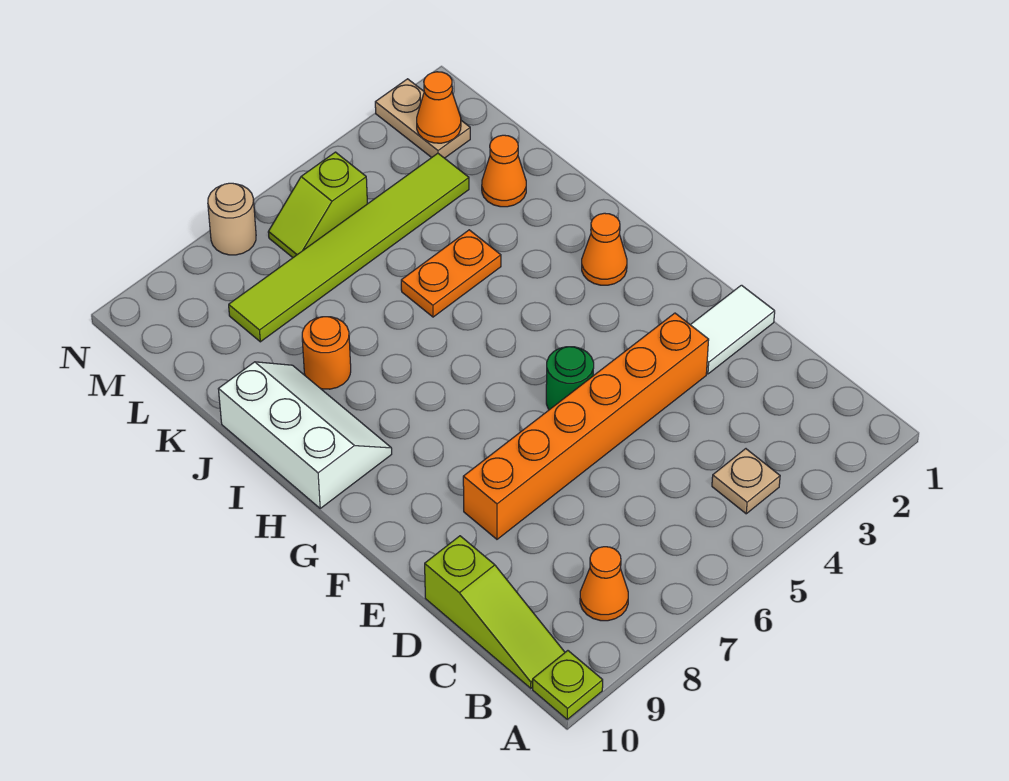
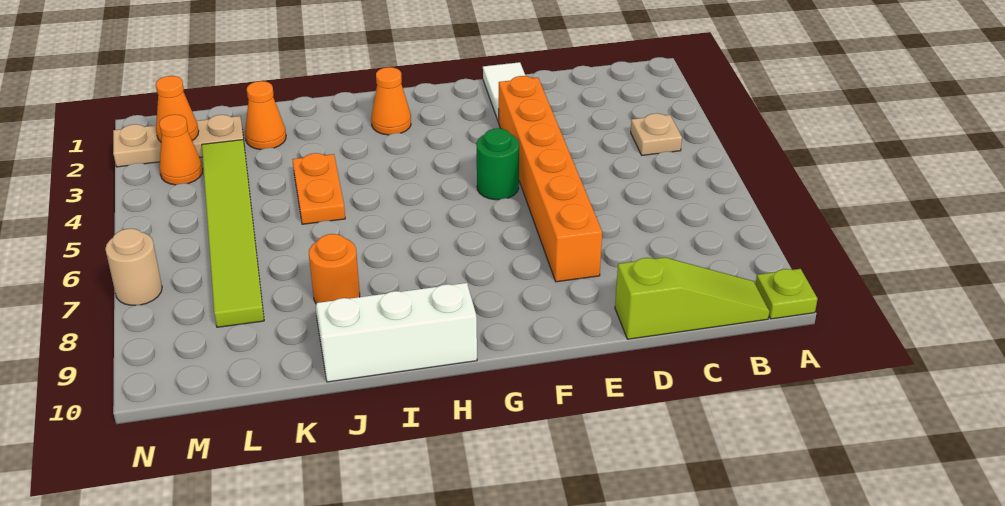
orange 1x1 cone [580,547,628,621] -> orange 1x1 cone moved to [159,114,203,185]
tan 1x2 plate [375,79,470,158] -> tan 1x3 plate [113,115,245,167]
lime 1x2 slope [268,152,367,257] -> none

